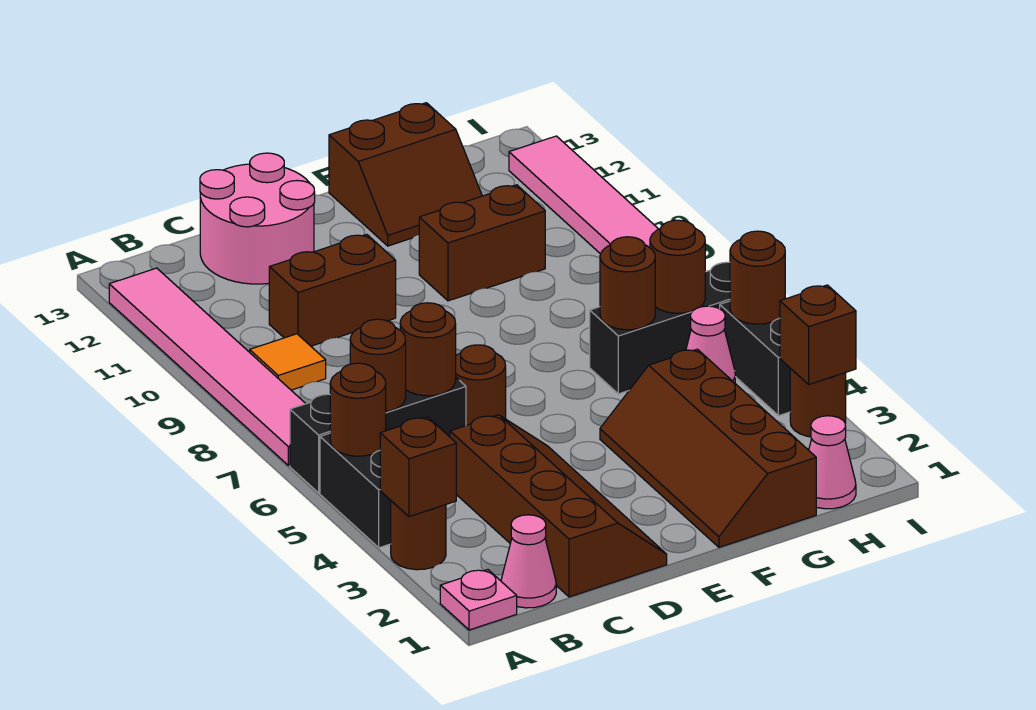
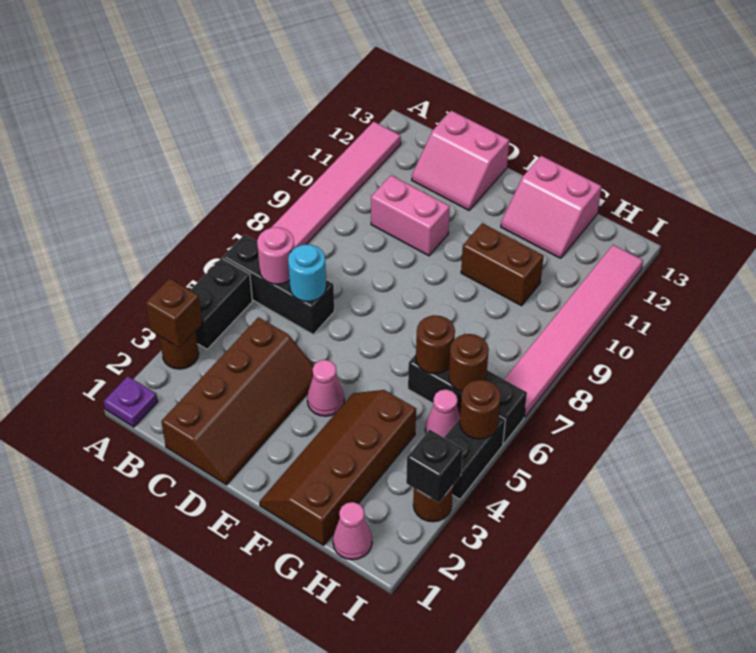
pink 1x1 plate [440,570,517,630] -> purple 1x1 plate [104,376,158,427]
brown 1x1 round brick [330,363,386,456] -> none
pink 1x1 cone [501,515,556,608] -> pink 1x1 cone moved to [307,360,344,416]
brown 1x1 round brick [350,319,406,412] -> pink 1x1 round brick [257,227,294,284]
orange 1x1 tile [250,334,326,390] -> none
brown 1x1 round brick [400,303,456,396] -> cyan 1x1 round brick [288,244,326,302]
brown 1x2 brick [269,234,396,346] -> pink 1x2 brick [371,175,450,256]
pink 2x2 round brick [200,153,315,284] -> pink 2x2 slope [412,111,509,210]
brown 1x1 round brick [456,345,506,425] -> none
brown 2x2 slope [329,103,482,246] -> pink 2x2 slope [501,156,601,258]
brown 1x1 brick [780,285,856,384] -> black 1x1 brick [406,430,463,503]

